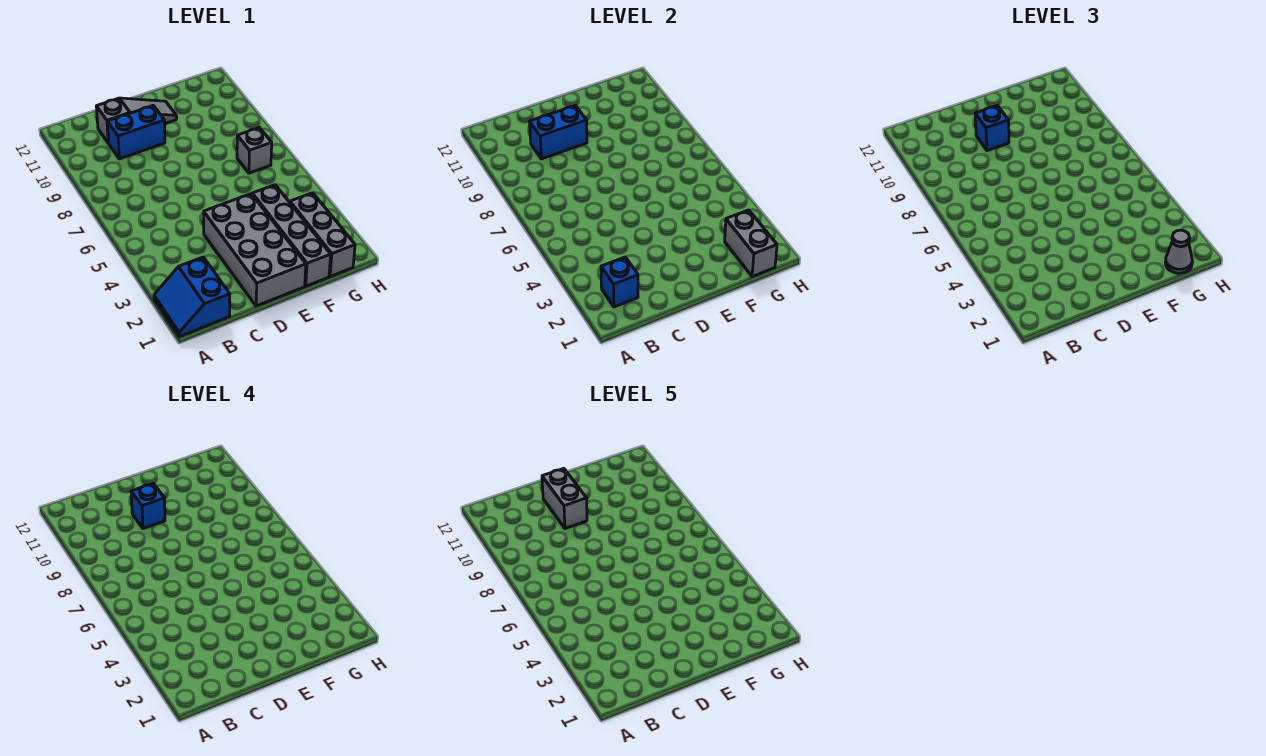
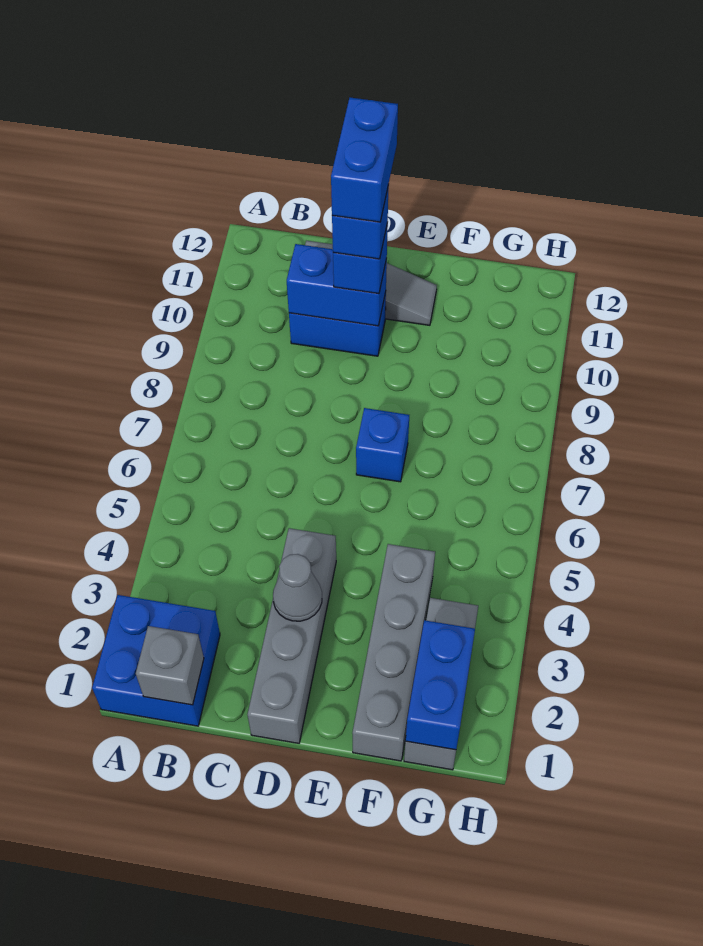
blue 2x2 slope [154,257,230,337] -> blue 2x2 brick [92,595,220,726]
blue 1x1 brick [601,257,638,307] -> blue 1x1 brick moved to [356,408,409,482]
grey 2x4 brick [204,194,306,306] -> grey 1x4 brick [247,528,336,743]
grey 1x2 brick [542,469,587,529] -> blue 1x2 brick [331,97,398,222]
grey 1x2 brick [725,210,777,277] -> blue 1x2 brick [406,620,475,750]
grey 1x1 cone [1166,230,1192,273] -> grey 1x1 cone moved to [273,554,322,621]
grey 1x1 brick [237,127,272,173] -> grey 1x1 brick moved to [136,626,204,705]

